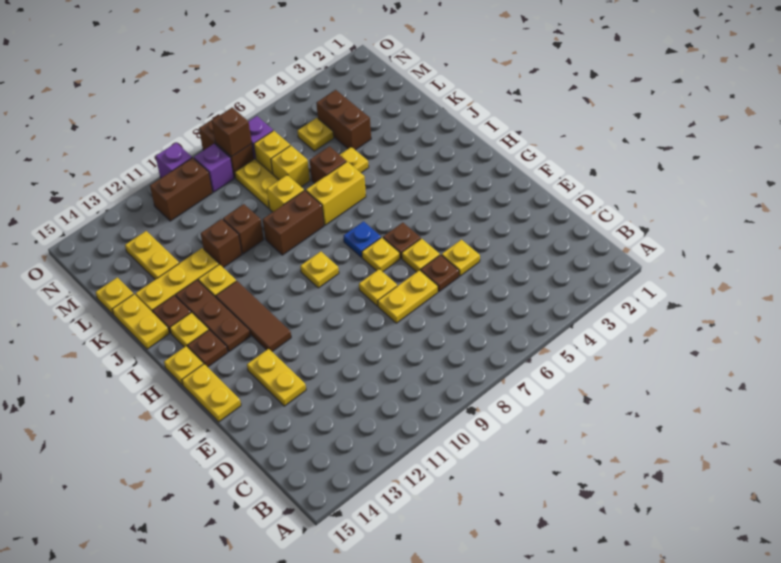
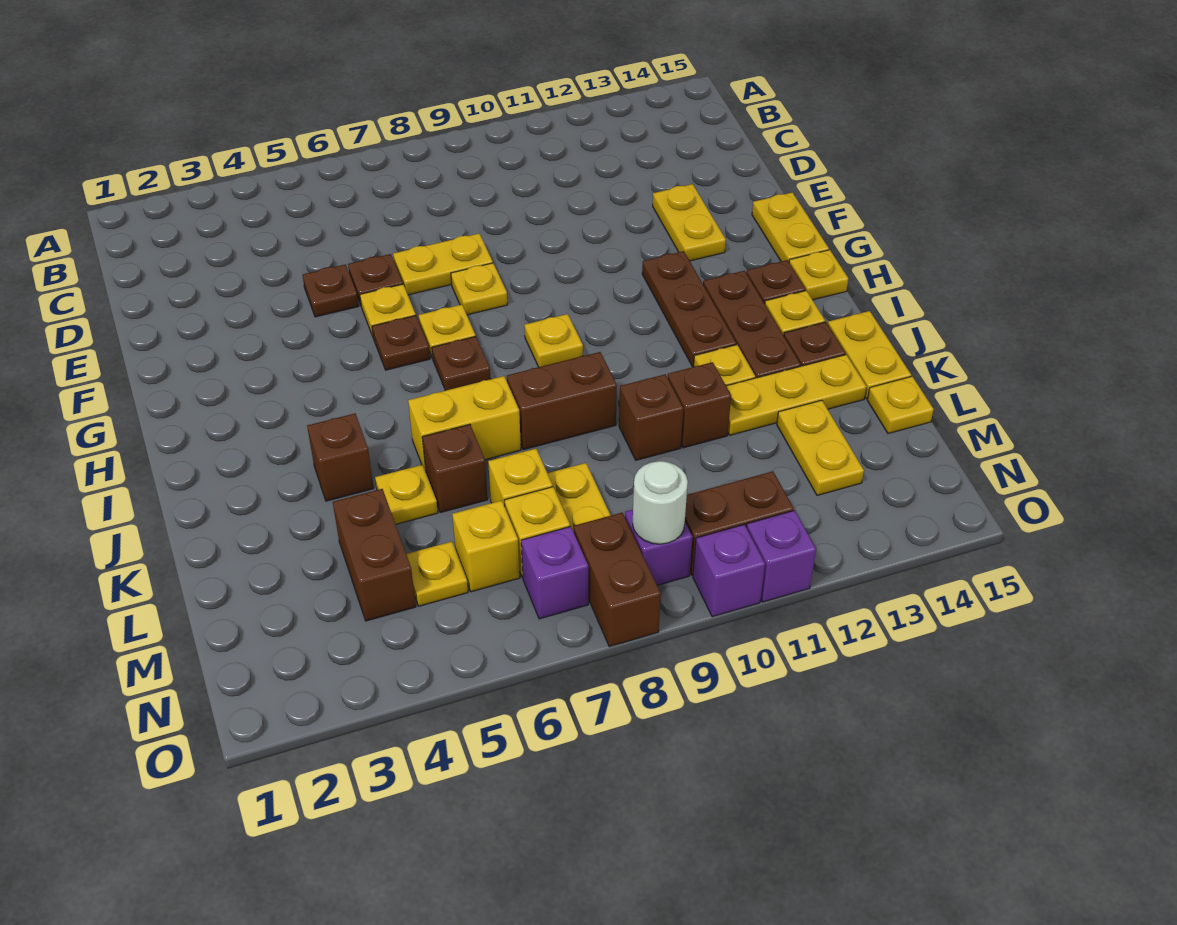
yellow 1x1 plate [442,240,480,276] -> brown 1x1 plate [303,264,359,317]
brown 1x3 tile [216,281,291,351] -> brown 1x3 plate [642,251,736,367]
blue 1x1 plate [344,221,381,257] -> brown 1x1 plate [432,336,491,391]
yellow 1x1 brick [267,175,304,212] -> yellow 1x1 brick moved to [452,501,520,592]
brown 1x1 brick [212,108,252,157] -> brown 1x1 brick moved to [307,414,374,501]
none -> white 1x1 round brick [633,461,688,544]
none -> purple 1x1 brick [747,510,816,602]

